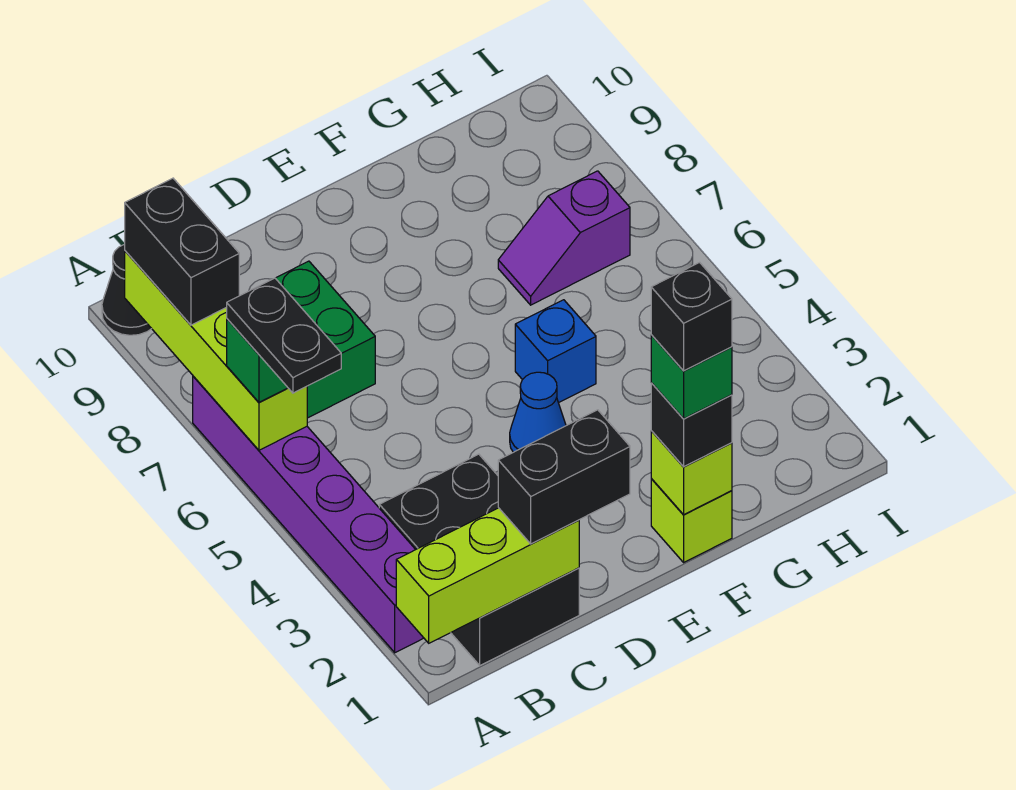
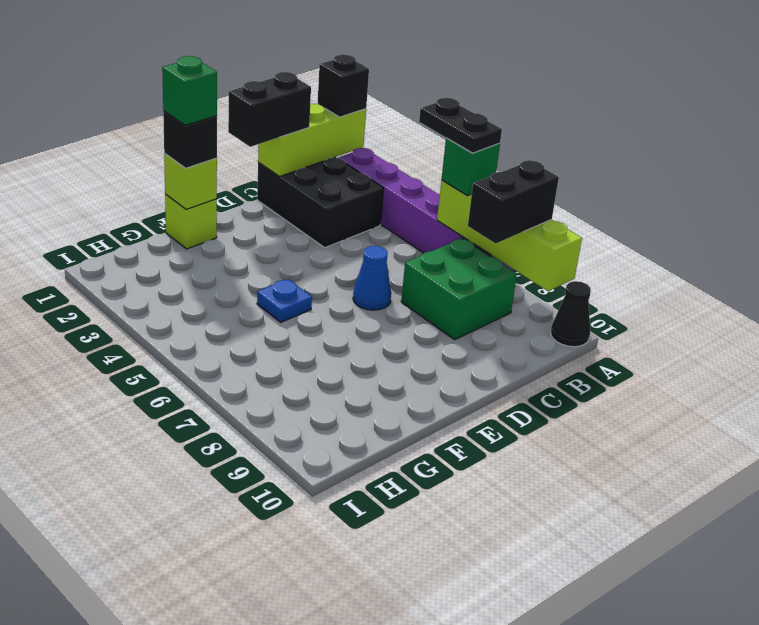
black 1x2 brick [125,178,239,325] -> black 1x2 brick turned to [468,160,559,244]
blue 1x1 cone [510,372,566,452] -> blue 1x1 cone moved to [353,246,391,310]
black 1x1 brick [651,262,732,371] -> black 1x1 brick moved to [318,54,369,117]
blue 1x1 brick [515,300,596,403] -> blue 1x1 plate [257,279,312,322]
purple 1x2 slope [498,171,630,305] -> none

